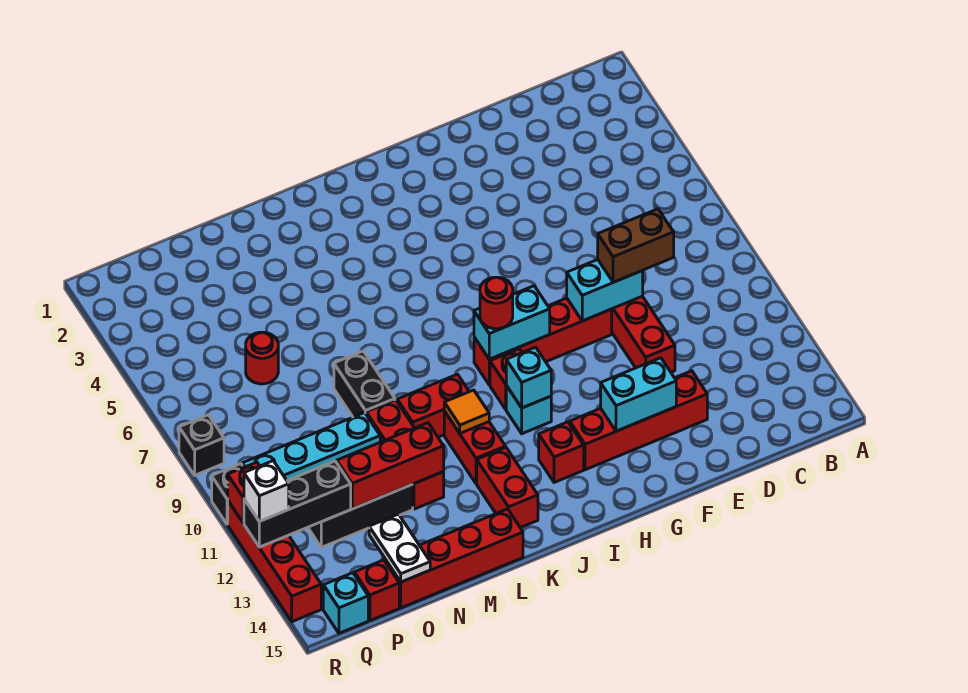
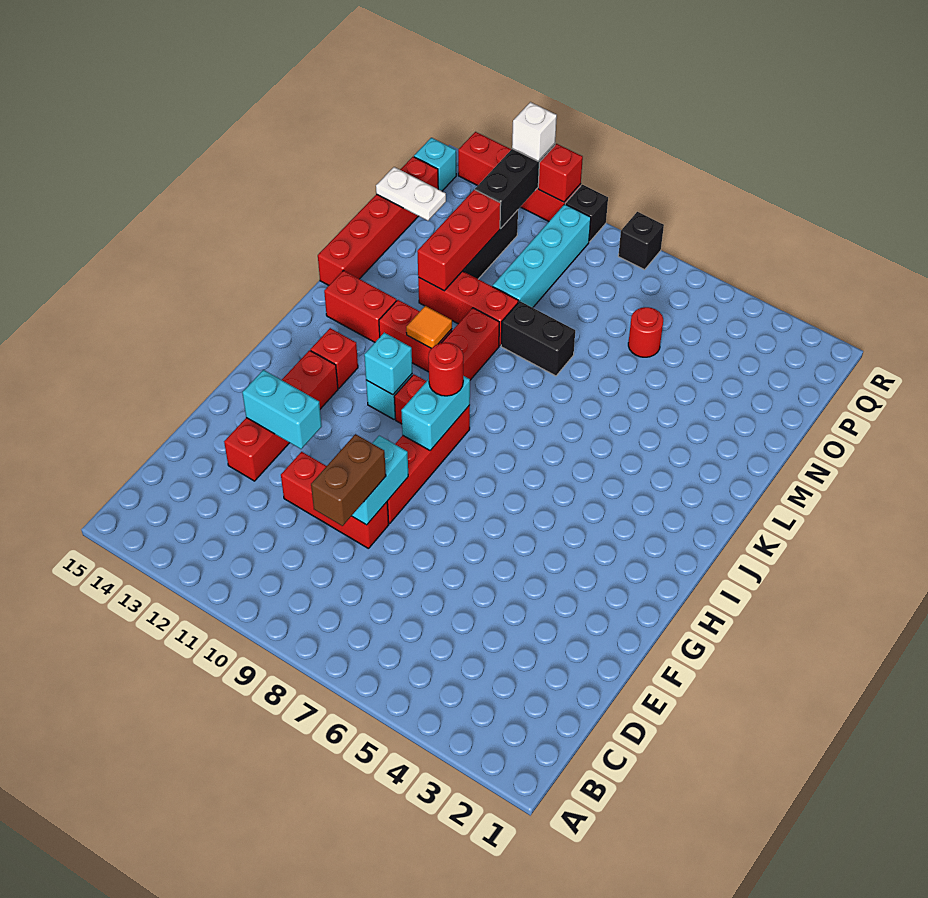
cyan 1x2 brick [601,358,676,431] -> cyan 1x2 brick turned to [242,370,322,449]

